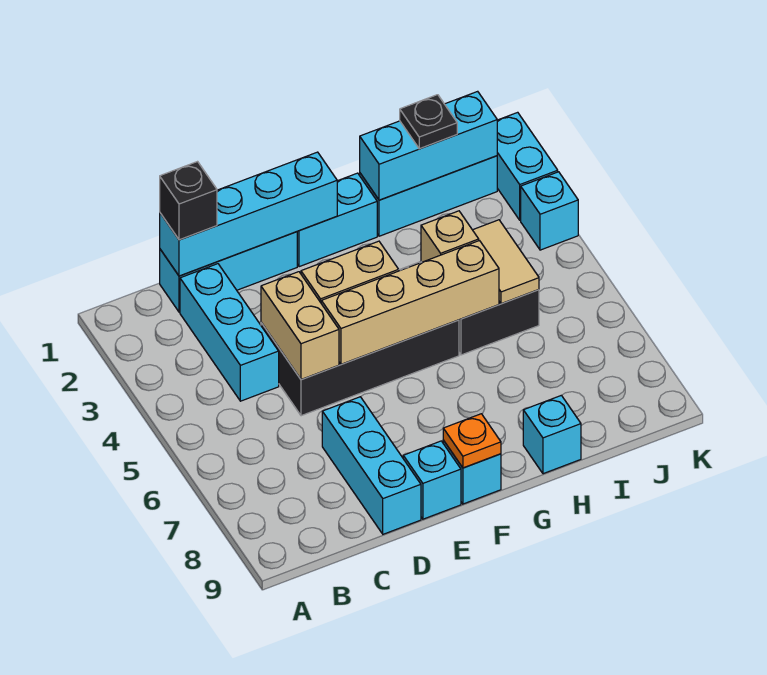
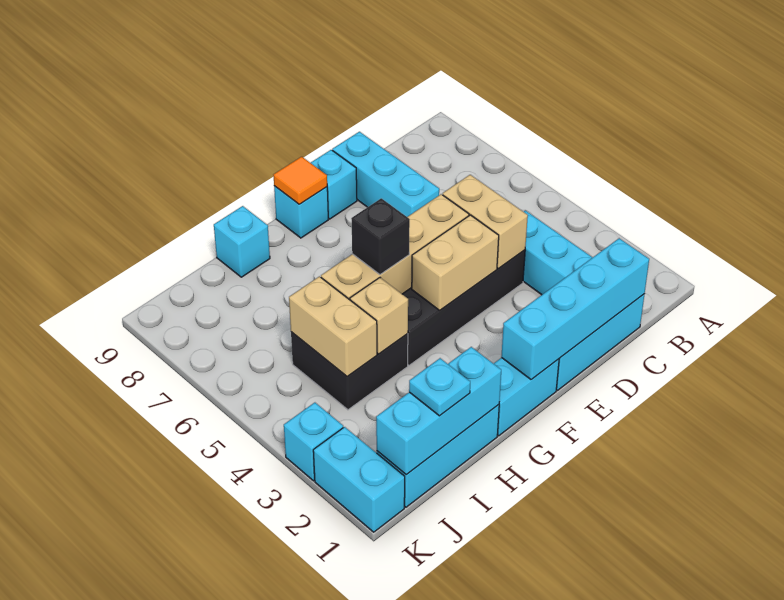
black 1x1 brick [160,162,217,240] -> black 1x1 brick moved to [351,198,410,275]
orange 1x1 plate [443,414,501,468] -> orange 1x1 tile [274,157,327,204]
black 1x1 plate [400,95,457,149] -> cyan 1x1 plate [409,358,470,416]
tan 1x2 tile [473,220,539,304] -> tan 1x2 brick [289,276,377,377]

